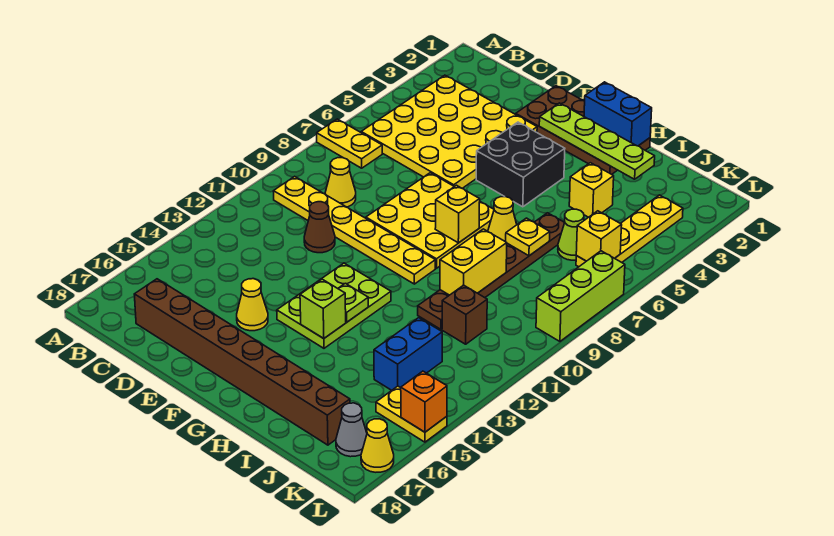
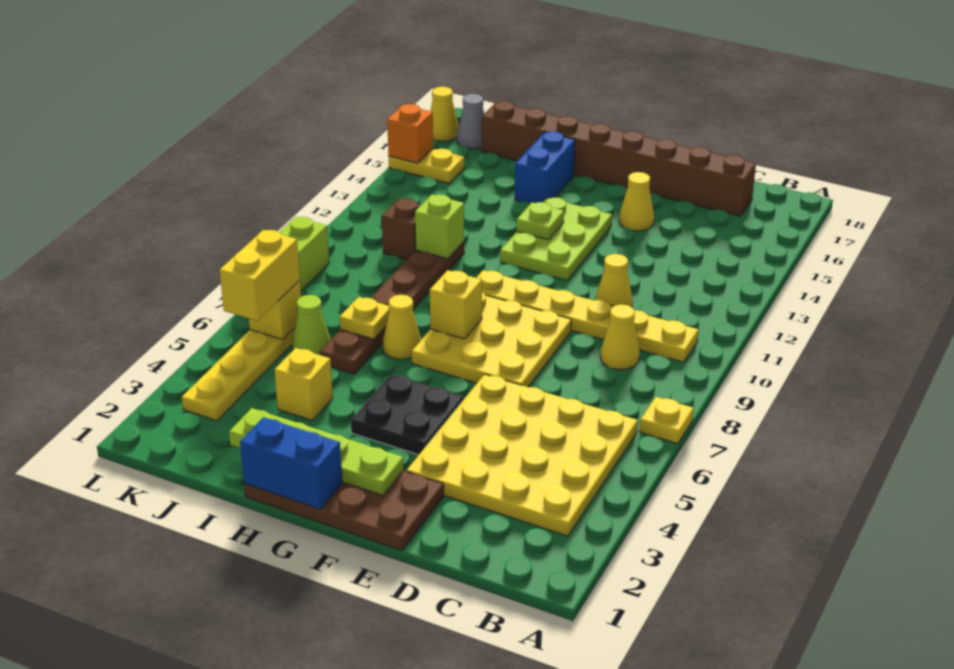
yellow 1x2 plate [317,119,382,168] -> yellow 1x1 plate [640,397,694,444]
brown 1x1 cone [304,202,335,253] -> yellow 1x1 cone [595,254,633,307]
black 2x2 brick [476,122,565,207] -> black 2x2 plate [351,374,464,455]
lime 1x1 brick [300,279,346,339] -> lime 1x1 brick moved to [415,194,464,259]
yellow 1x2 brick [440,229,507,295] -> yellow 1x2 brick moved to [220,230,300,321]
blue 1x2 brick [374,318,442,390] -> blue 1x2 brick moved to [515,131,575,204]

